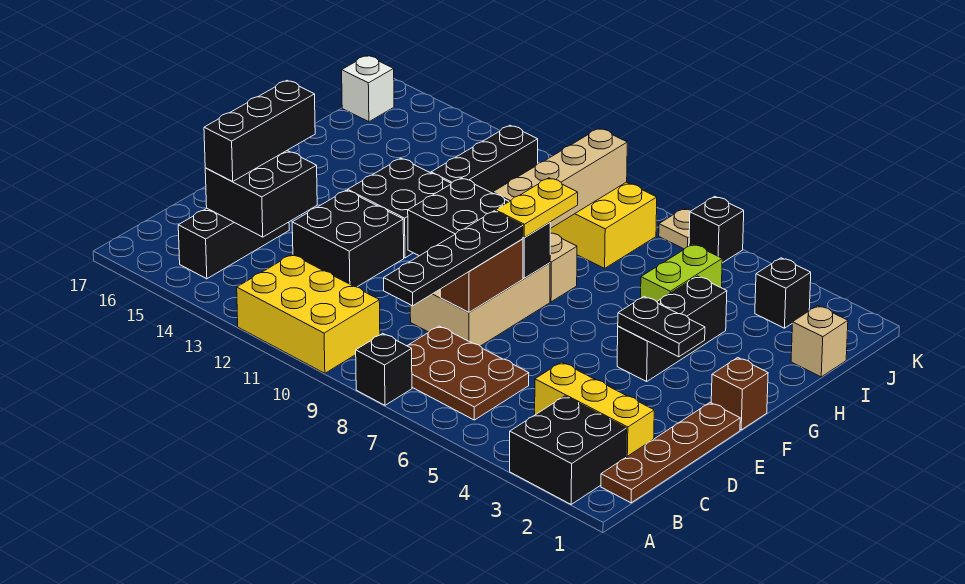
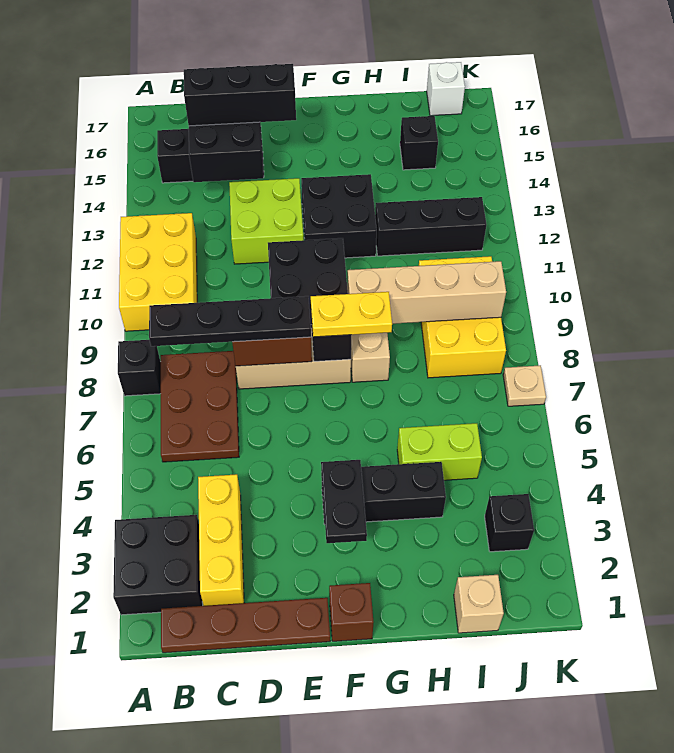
black 2x2 brick [292,190,404,287] -> lime 2x2 brick [229,178,303,264]
black 1x1 brick [689,196,744,263] -> black 1x1 brick moved to [400,116,438,170]

